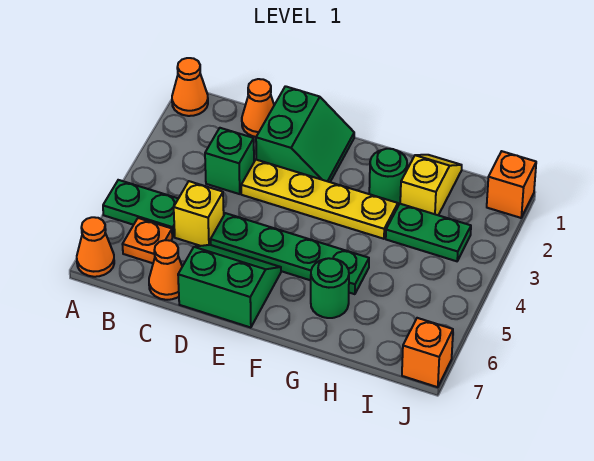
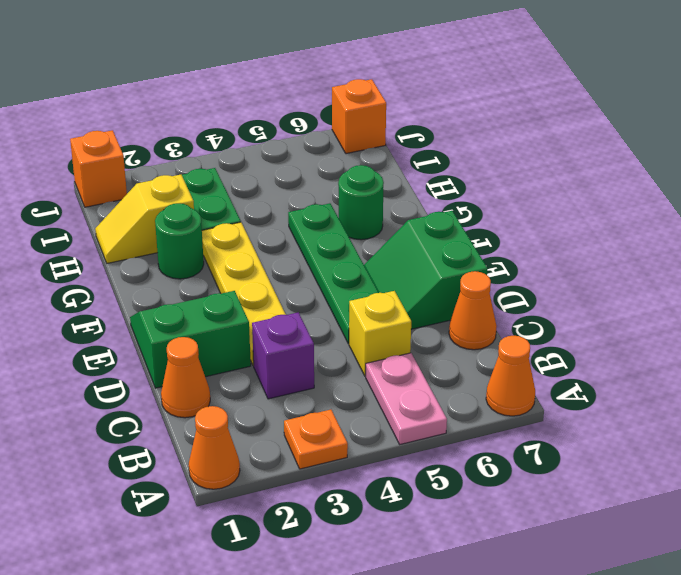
green 1x2 plate [103,180,178,237] -> pink 1x2 plate [366,353,447,444]
orange 1x1 plate [122,218,172,263] -> orange 1x1 plate moved to [284,410,348,469]
green 1x1 brick [205,128,254,194] -> purple 1x1 brick [252,312,314,399]

